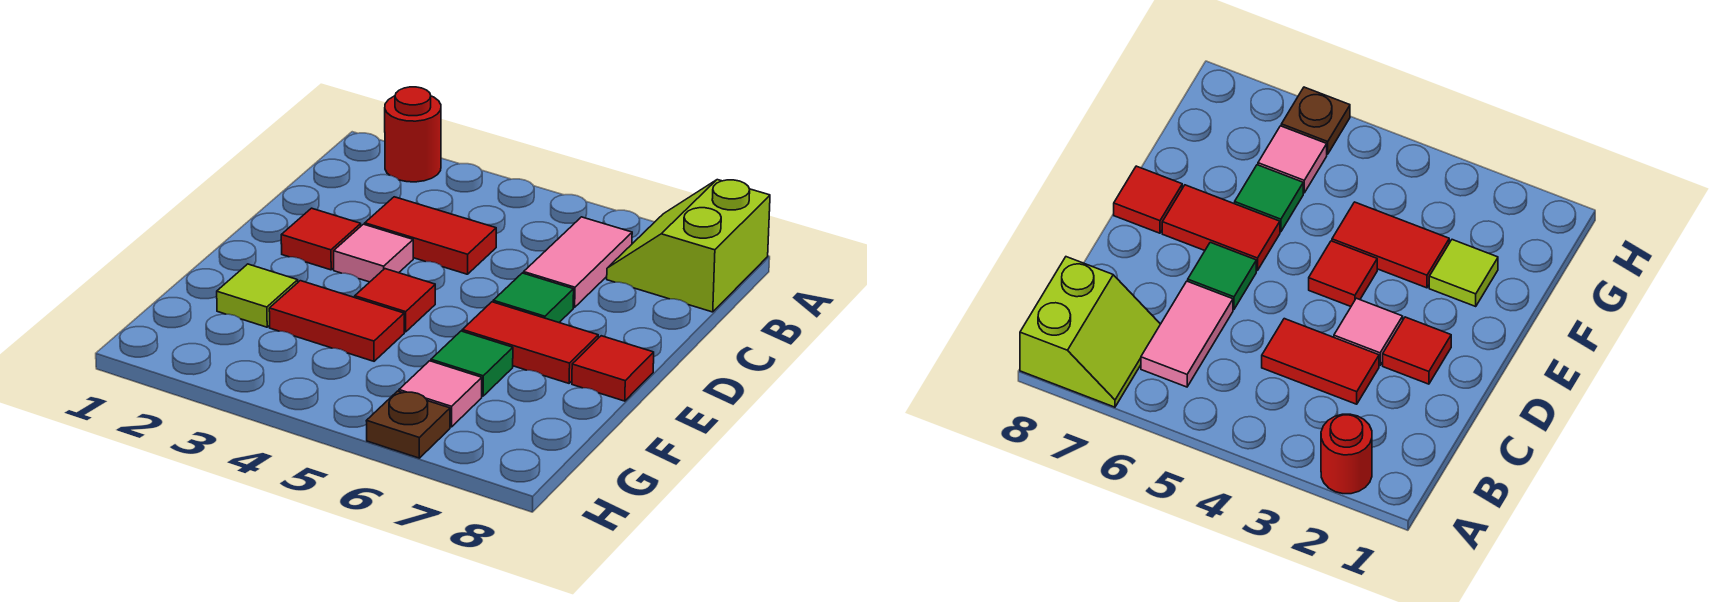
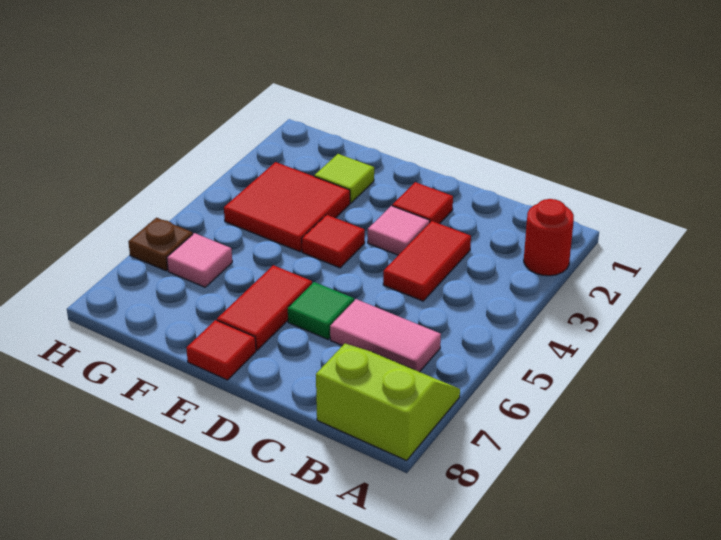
red 1x2 tile [269,281,404,361] -> red 2x2 tile [224,162,350,252]
green 1x1 tile [431,331,513,396] -> none

